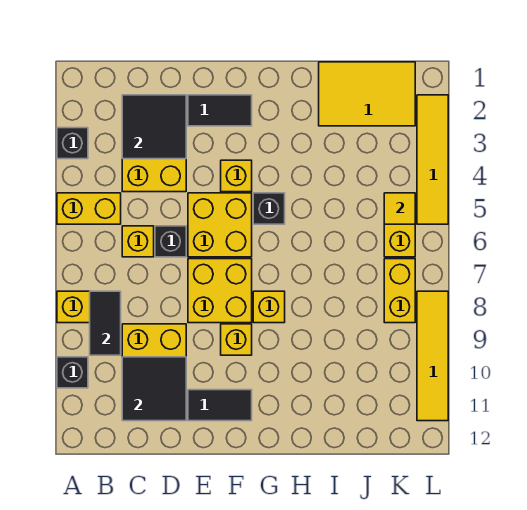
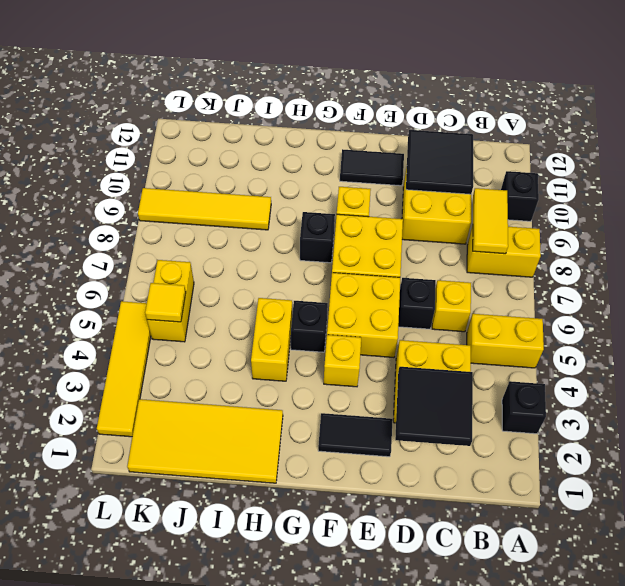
black 1x2 tile [90,291,121,355] -> yellow 1x2 tile [473,188,508,254]
yellow 1x1 brick [253,291,285,323] -> black 1x1 brick [300,212,335,263]
yellow 2x3 tile [319,62,415,126] -> yellow 2x4 tile [127,399,283,483]
yellow 1x2 brick [384,259,415,323] -> yellow 1x2 brick moved to [251,298,292,381]
yellow 1x4 tile [417,291,448,421] -> yellow 1x4 tile turned to [138,188,271,230]

